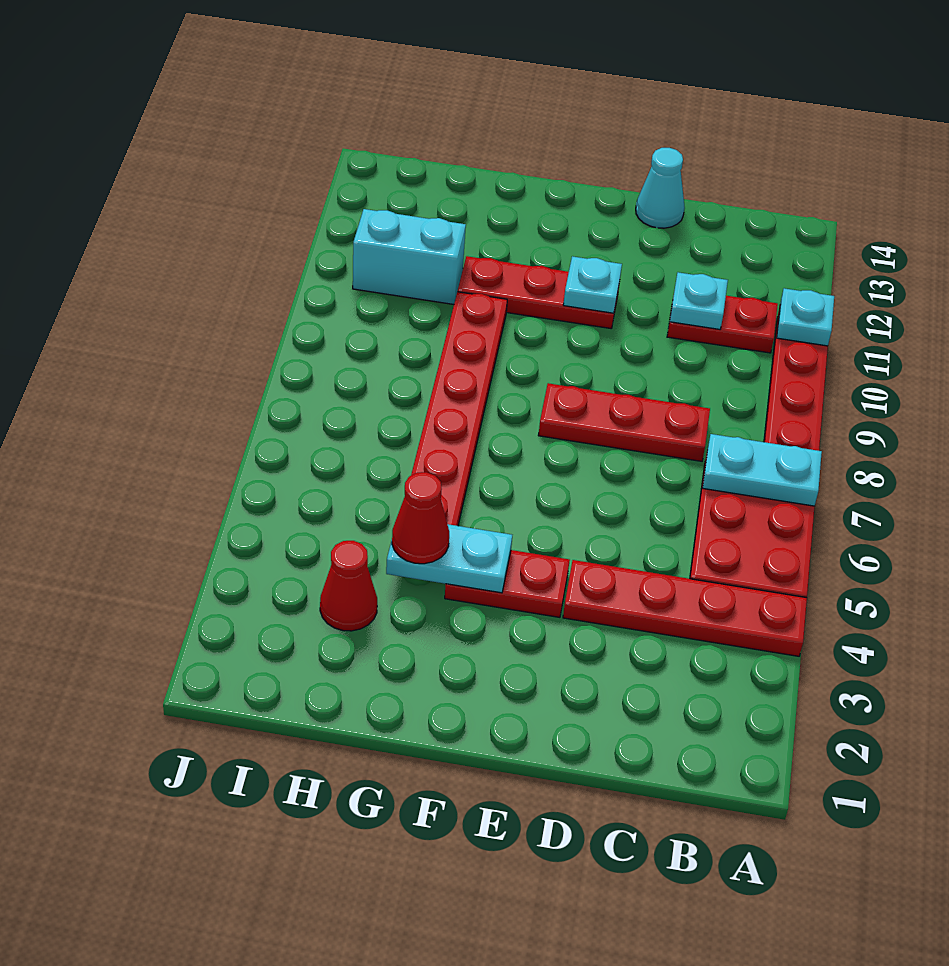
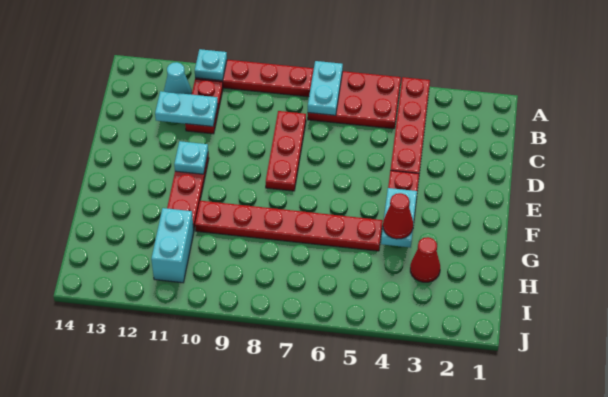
cyan 1x1 plate [670,272,728,329] -> cyan 1x2 plate [155,91,218,126]
cyan 1x1 cone [636,148,685,228] -> cyan 1x1 cone moved to [164,62,192,95]

